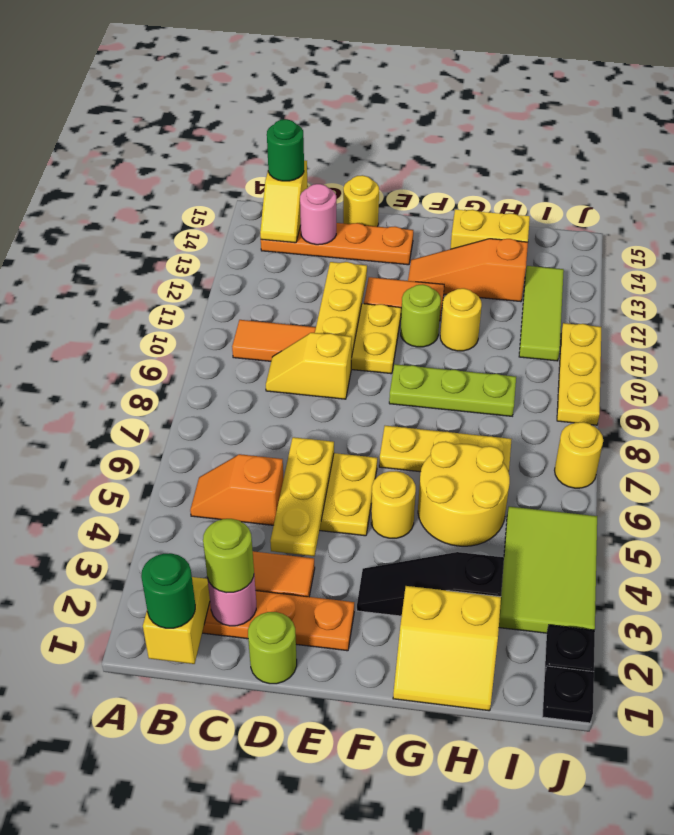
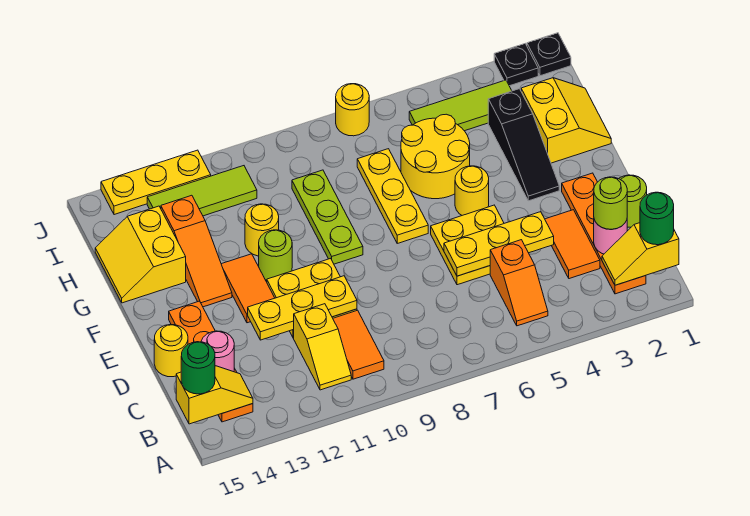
yellow 1x2 slope [266,333,352,399] -> yellow 1x2 slope moved to [293,304,351,390]
lime 2x3 tile [499,507,597,633] -> lime 1x3 tile [409,80,512,131]
yellow 1x3 plate [557,323,601,425] -> yellow 1x3 plate moved to [101,150,211,215]

